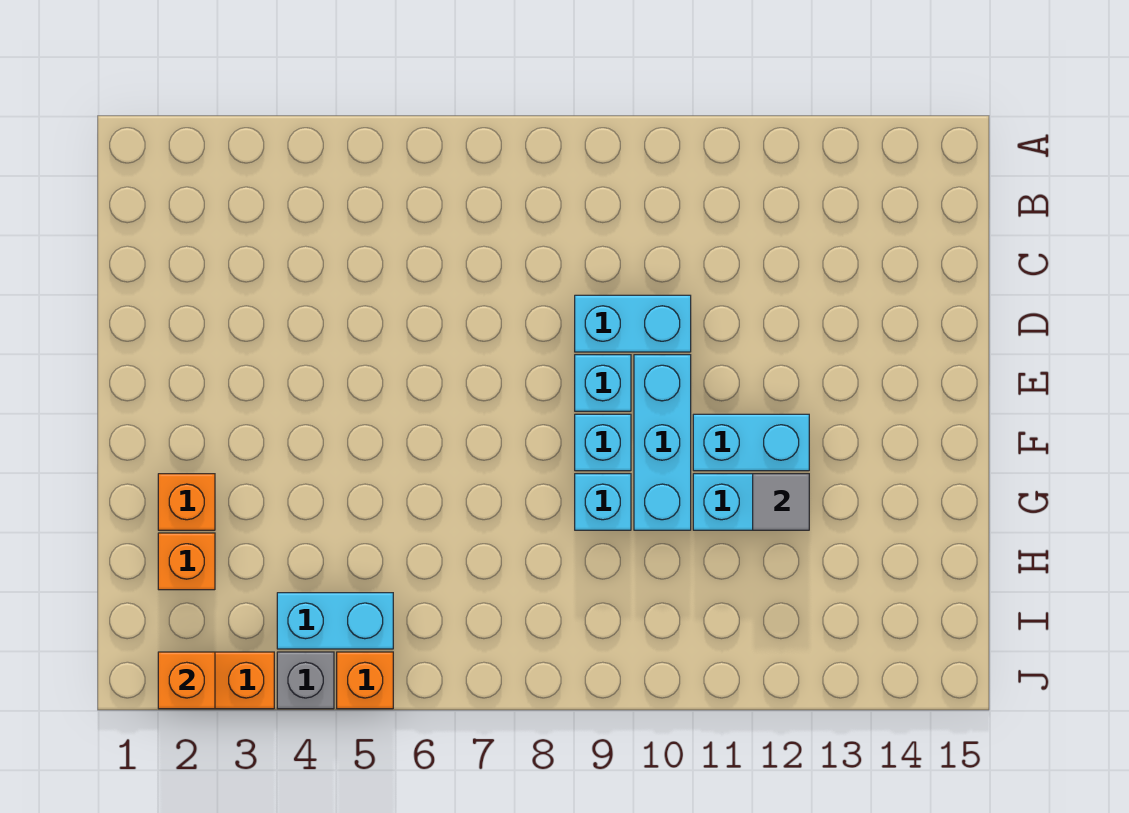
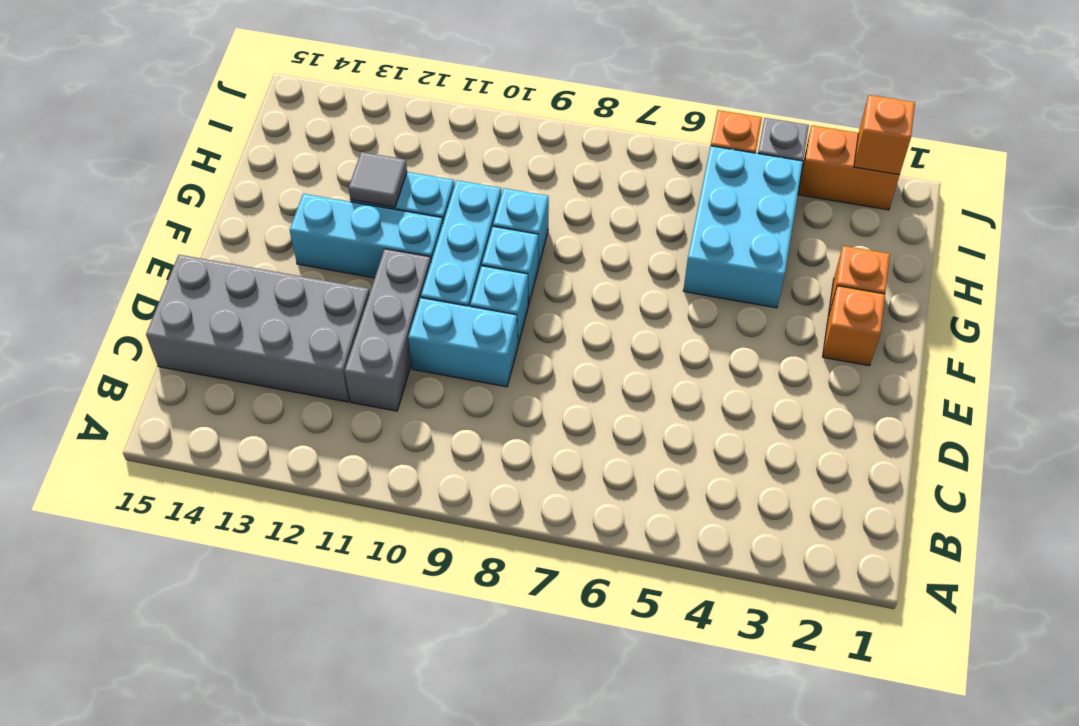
none -> grey 1x3 brick [345,249,431,411]
none -> grey 2x4 brick [146,255,370,402]
cyan 1x2 brick [693,414,809,471] -> cyan 1x3 brick [290,194,443,278]
orange 1x1 brick [158,533,215,590] -> orange 1x1 brick moved to [823,286,885,366]
cyan 1x2 brick [277,593,393,649] -> cyan 2x3 brick [683,146,803,308]

